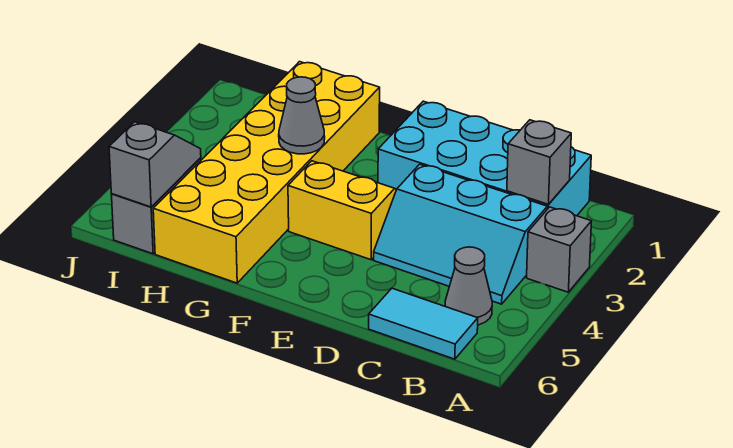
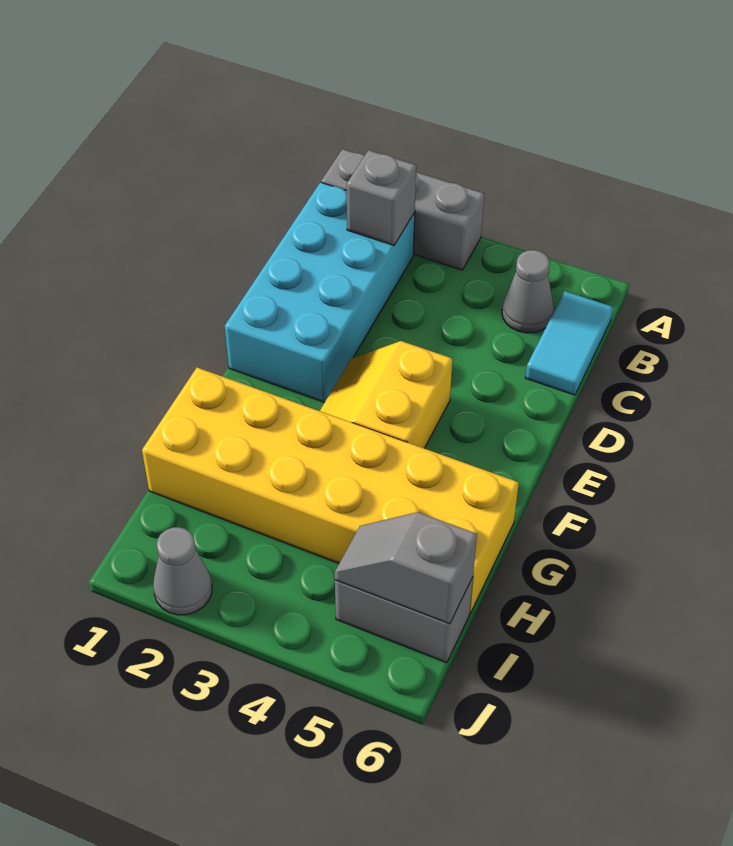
grey 1x1 brick [527,207,591,292] -> grey 1x3 brick [321,149,484,270]
cyan 2x3 slope [374,164,547,304] -> none
grey 1x1 cone [279,77,325,154] -> grey 1x1 cone moved to [153,527,212,615]

